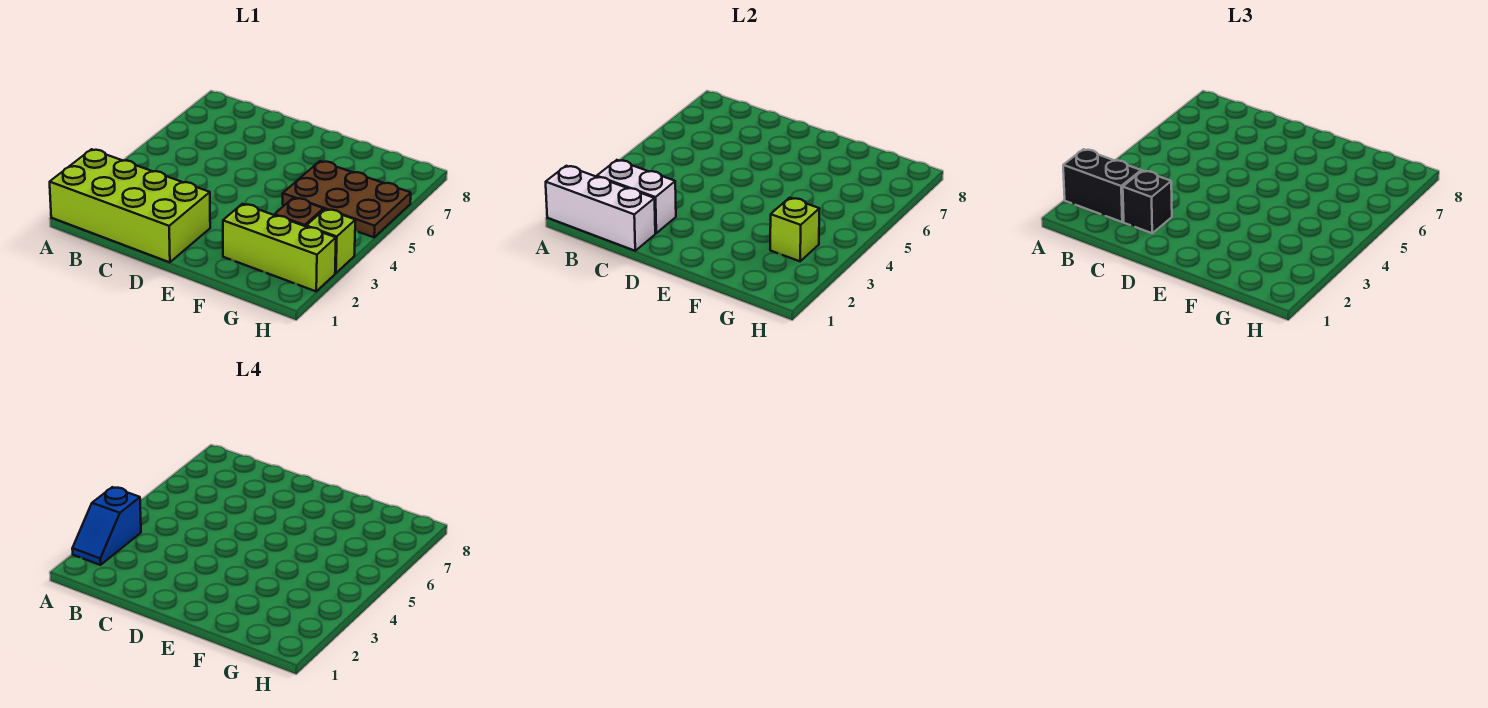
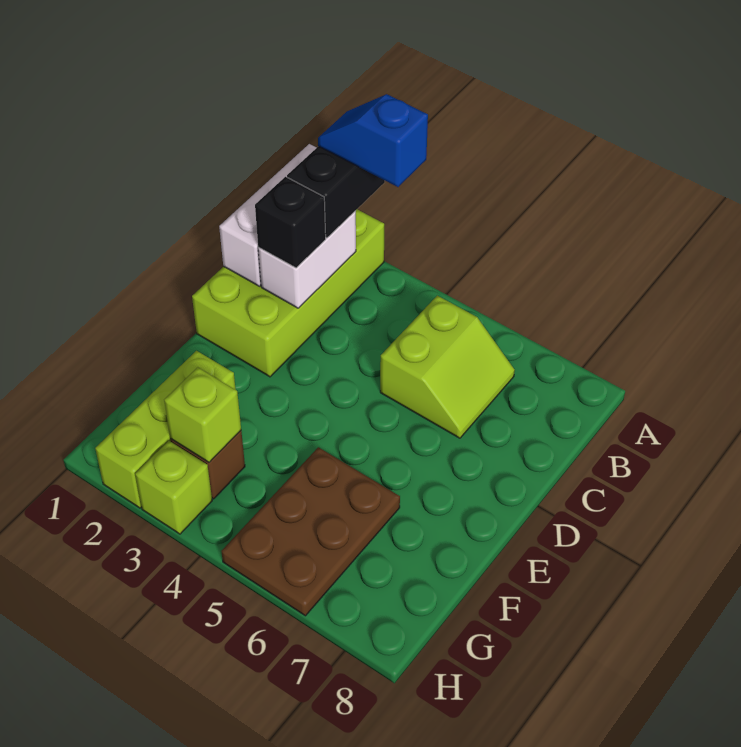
none -> lime 2x2 slope [380,296,515,438]

